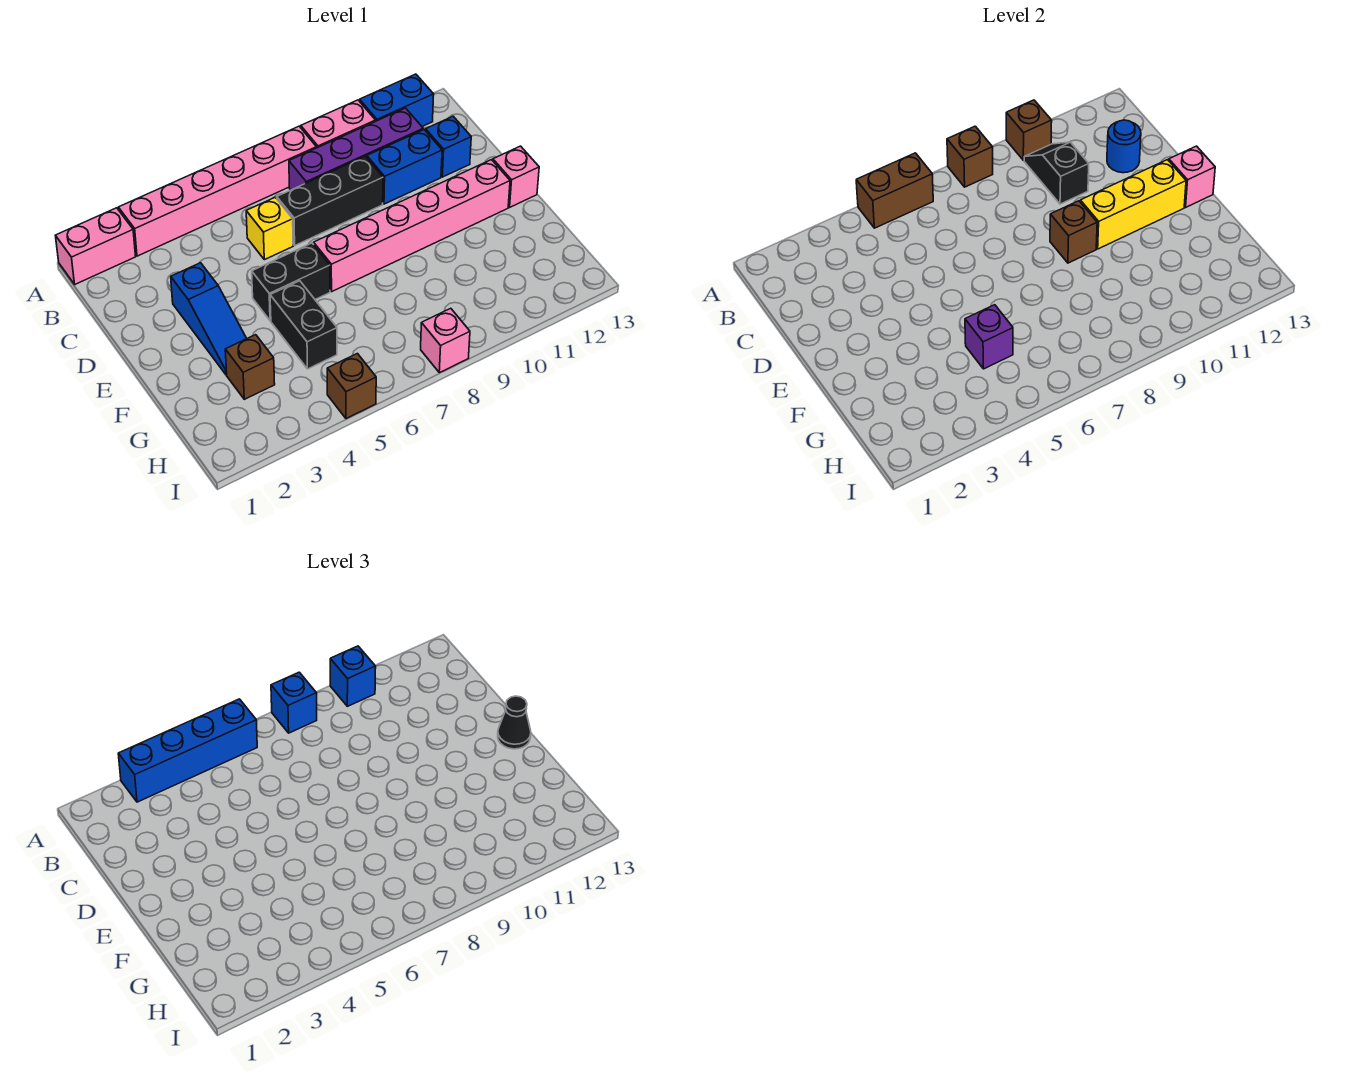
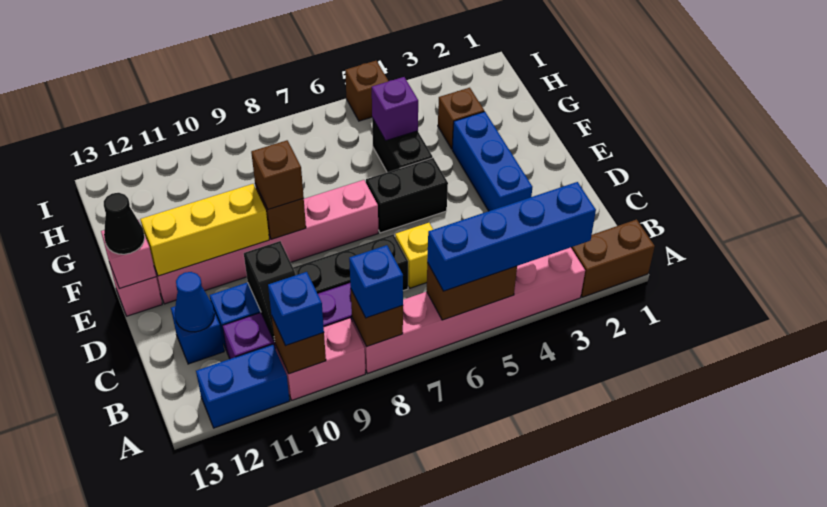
pink 1x2 brick [55,208,136,284] -> brown 1x2 brick [571,219,655,297]
blue 1x1 round brick [1107,120,1141,173] -> blue 1x1 cone [175,272,215,332]
blue 1x3 slope [171,263,247,375] -> blue 1x3 brick [452,112,532,211]
none -> brown 1x1 brick [251,140,304,209]
pink 1x1 brick [421,308,470,373] -> none

